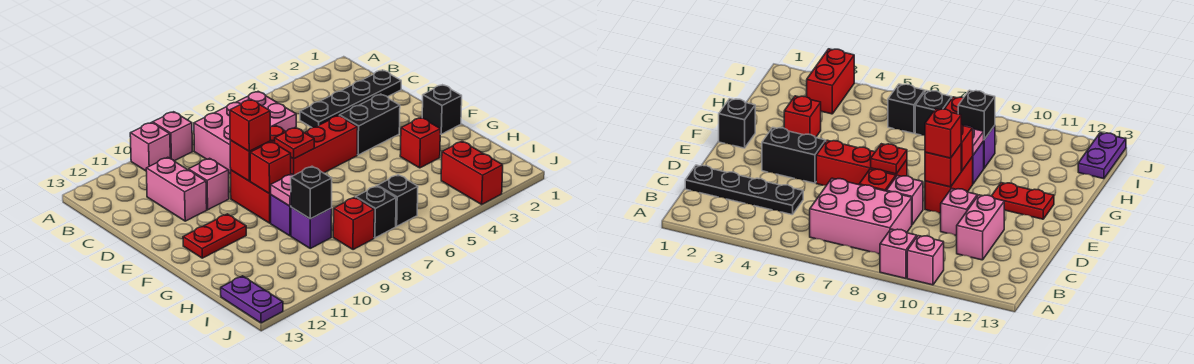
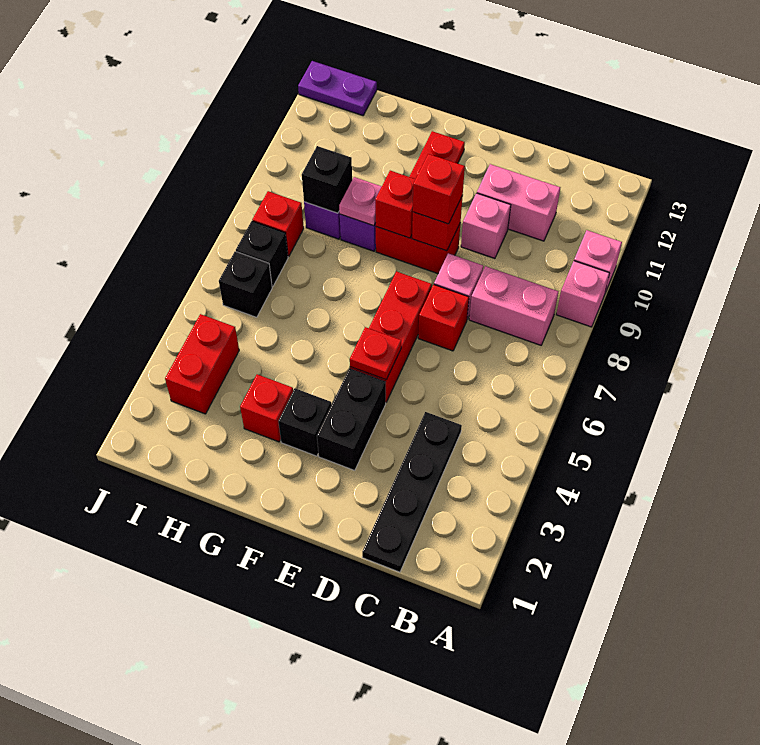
pink 2x3 brick [194,91,296,174] -> pink 1x2 brick [469,266,558,345]
red 1x1 plate [275,127,314,159] -> red 1x1 plate moved to [350,327,401,380]
black 1x1 brick [422,85,462,134] -> black 1x1 brick moved to [278,388,331,456]
red 1x2 brick [441,141,503,204] -> red 1x2 brick turned to [165,314,239,414]

